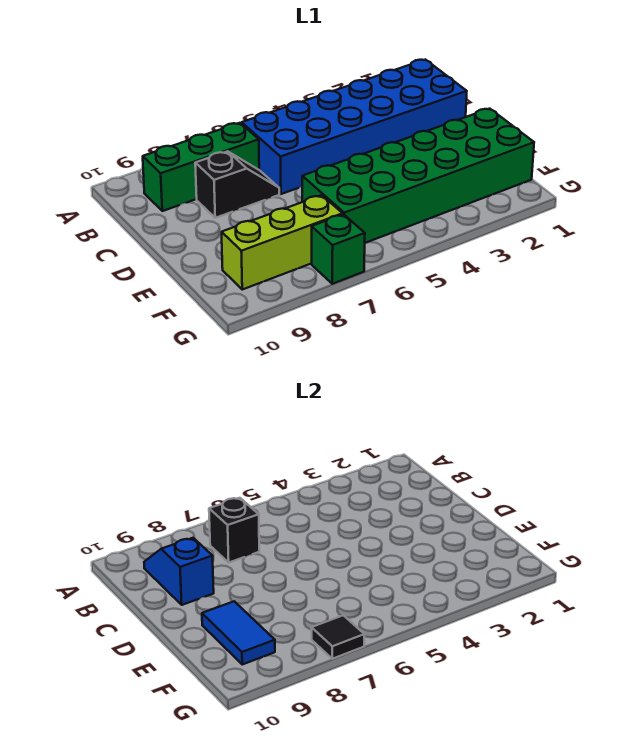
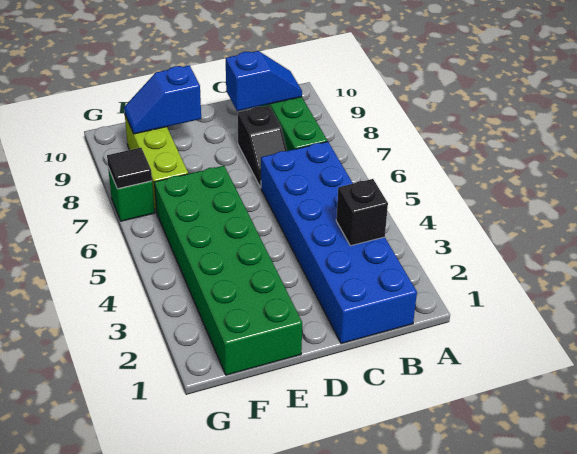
black 1x1 brick [209,498,259,562] -> black 1x1 brick moved to [336,179,388,246]
blue 1x2 tile [202,601,275,665] -> blue 1x2 slope [124,65,201,134]

